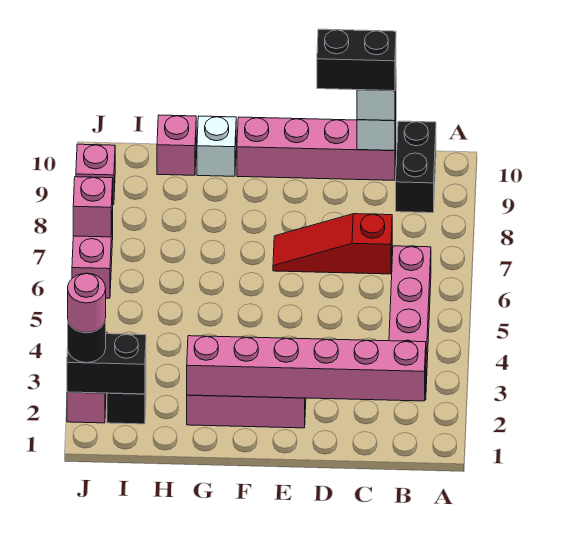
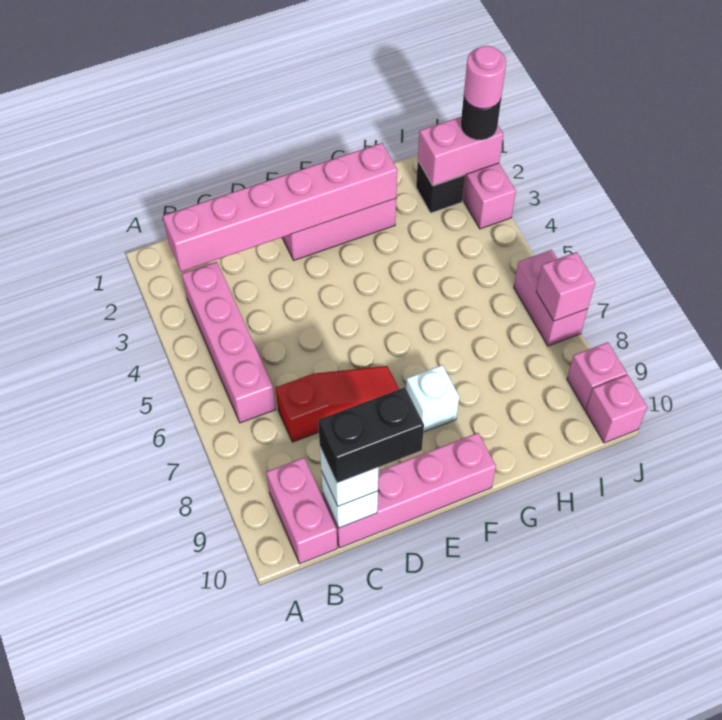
black 1x2 brick [396,121,436,213] -> pink 1x2 brick [266,458,337,564]
white 1x1 brick [197,116,236,176] -> white 1x1 brick moved to [406,365,459,432]
pink 1x1 brick [157,115,196,175] -> pink 1x1 brick moved to [586,375,647,443]
black 1x2 brick [67,334,146,394] -> pink 1x2 brick [418,117,503,186]

